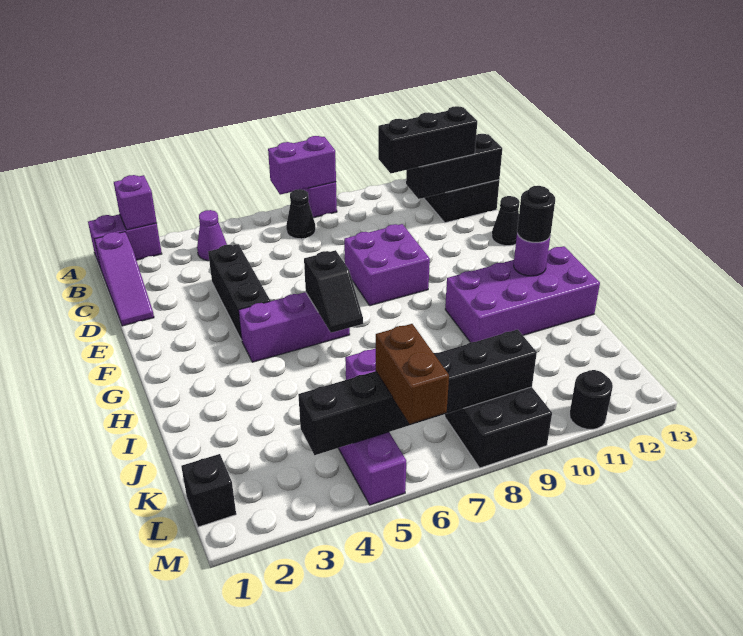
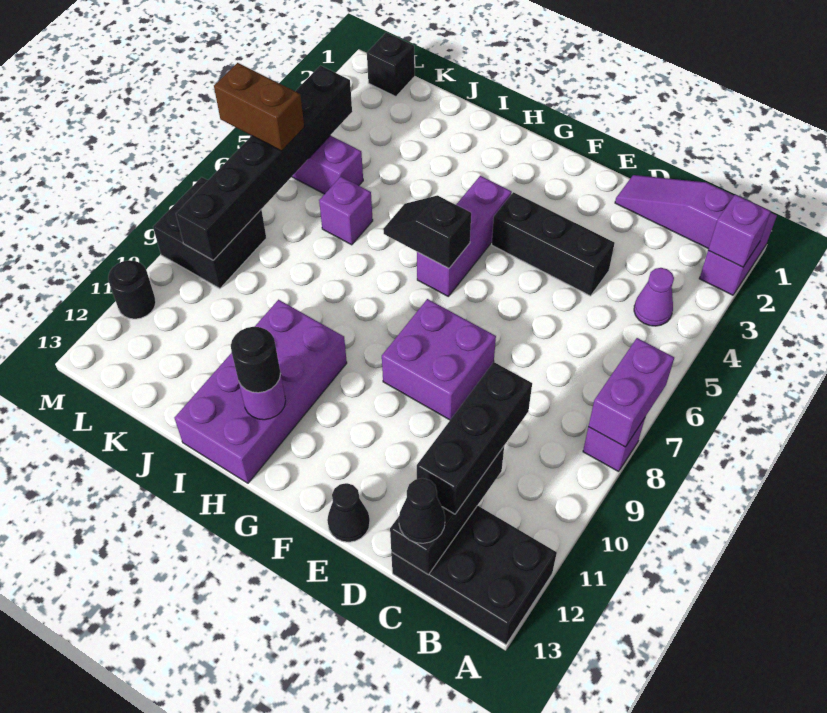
black 1x1 cone [286,189,316,239] -> black 1x1 cone moved to [399,478,445,543]

